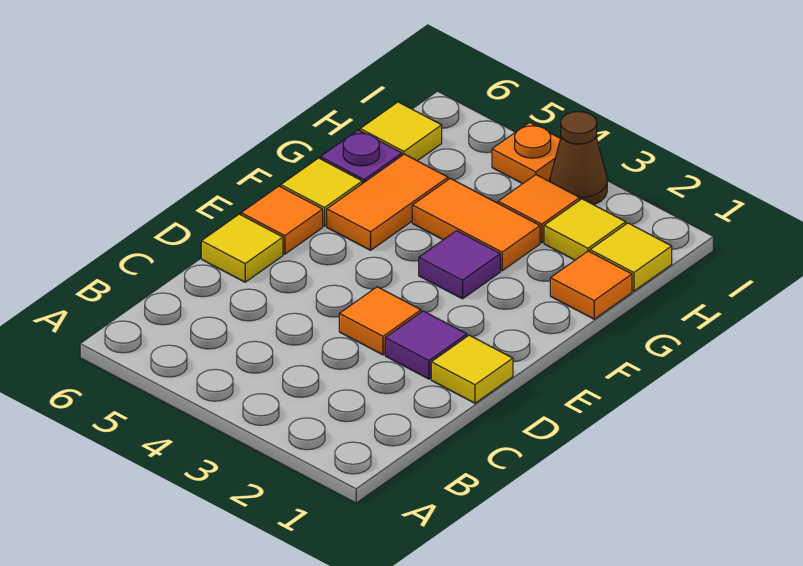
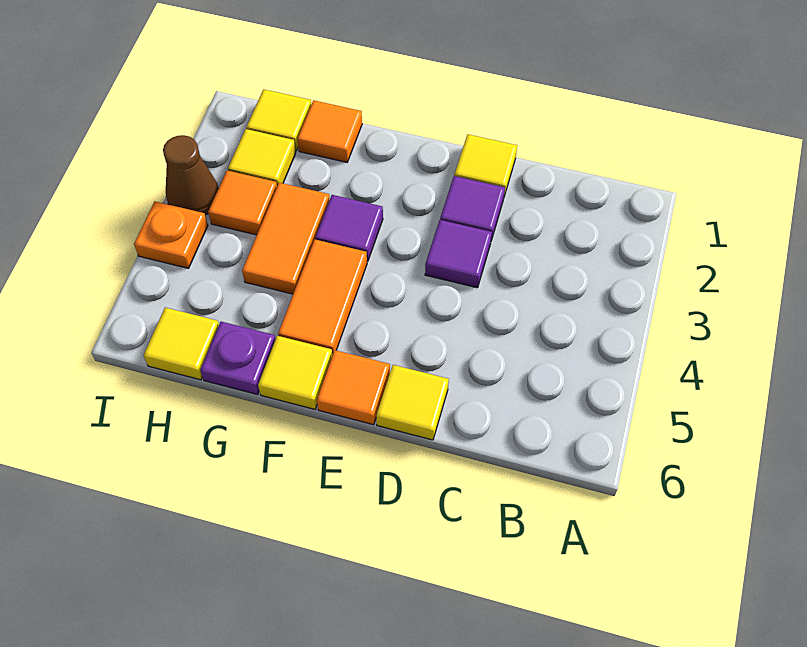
orange 1x1 tile [339,287,421,355] -> purple 1x1 tile [425,220,492,288]
orange 1x2 tile [327,154,448,250] -> orange 1x2 tile turned to [278,240,367,355]

